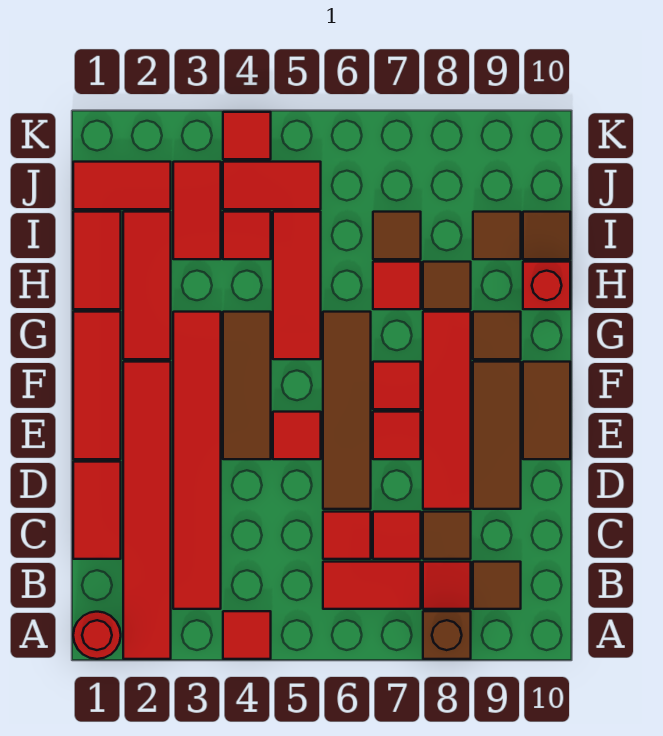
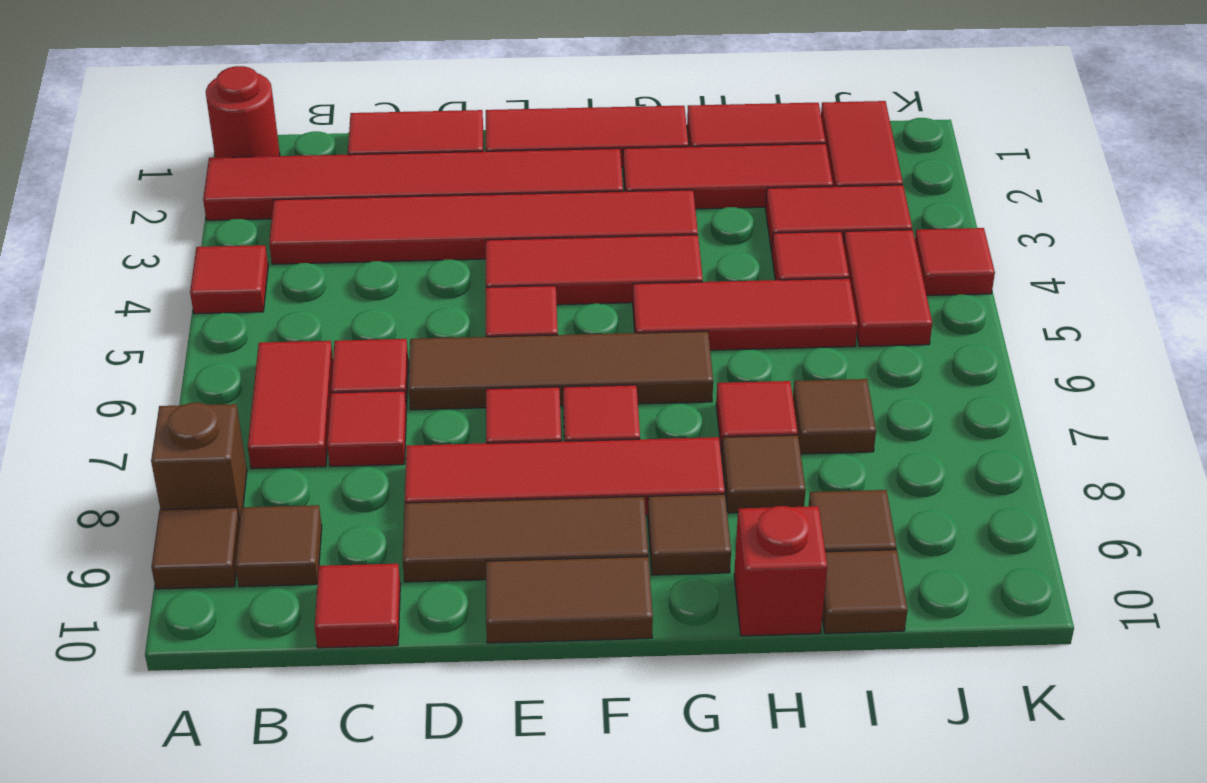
red 1x1 tile [423,562,471,609] -> red 1x1 tile moved to [315,564,400,648]
brown 1x1 tile [423,512,471,559] -> brown 1x1 tile moved to [151,508,240,589]
brown 1x3 tile [223,312,271,459] -> red 1x3 tile [486,235,703,305]

